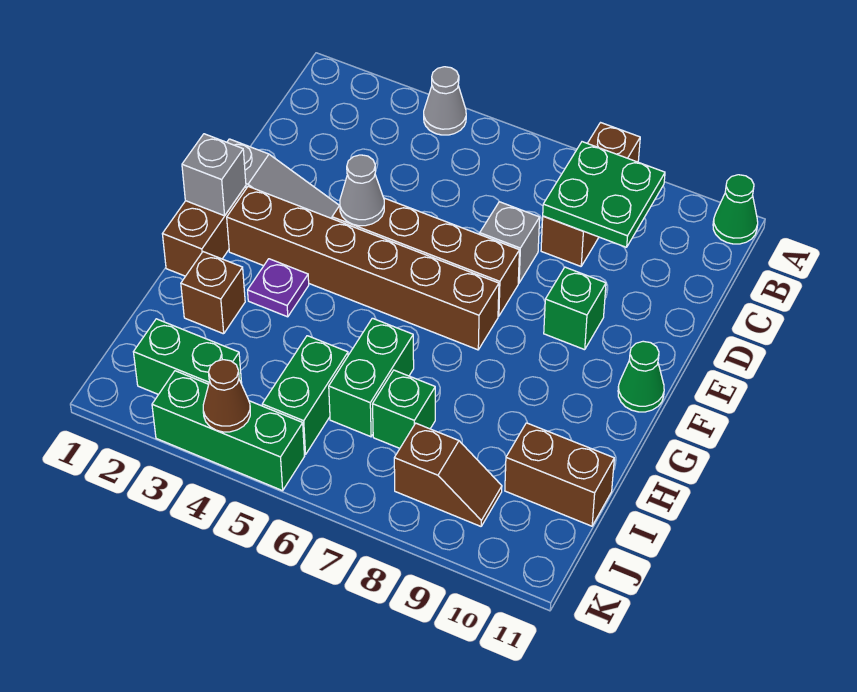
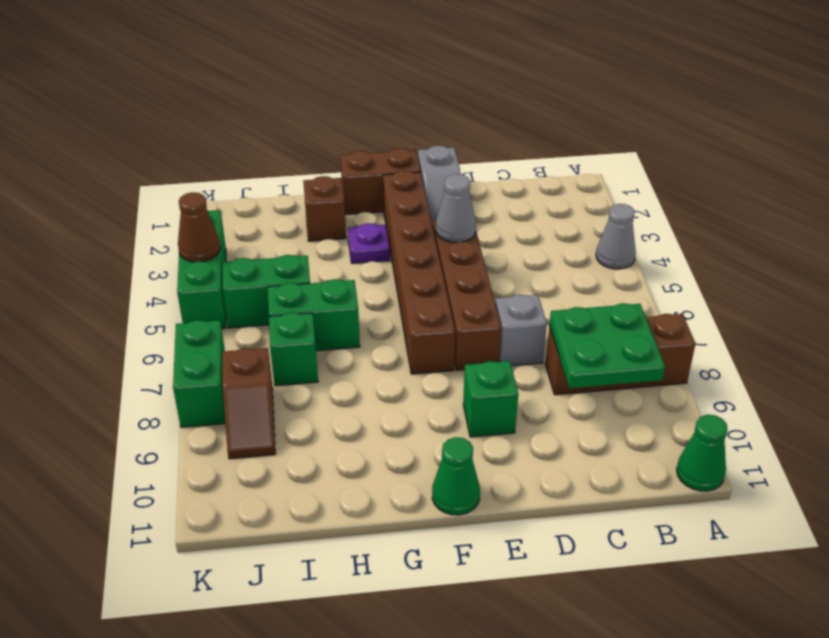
grey 1x1 brick [182,134,246,216] -> none
brown 1x2 brick [505,423,614,526] -> none
green 1x2 brick [134,319,242,394] -> green 1x2 brick moved to [173,320,225,427]

